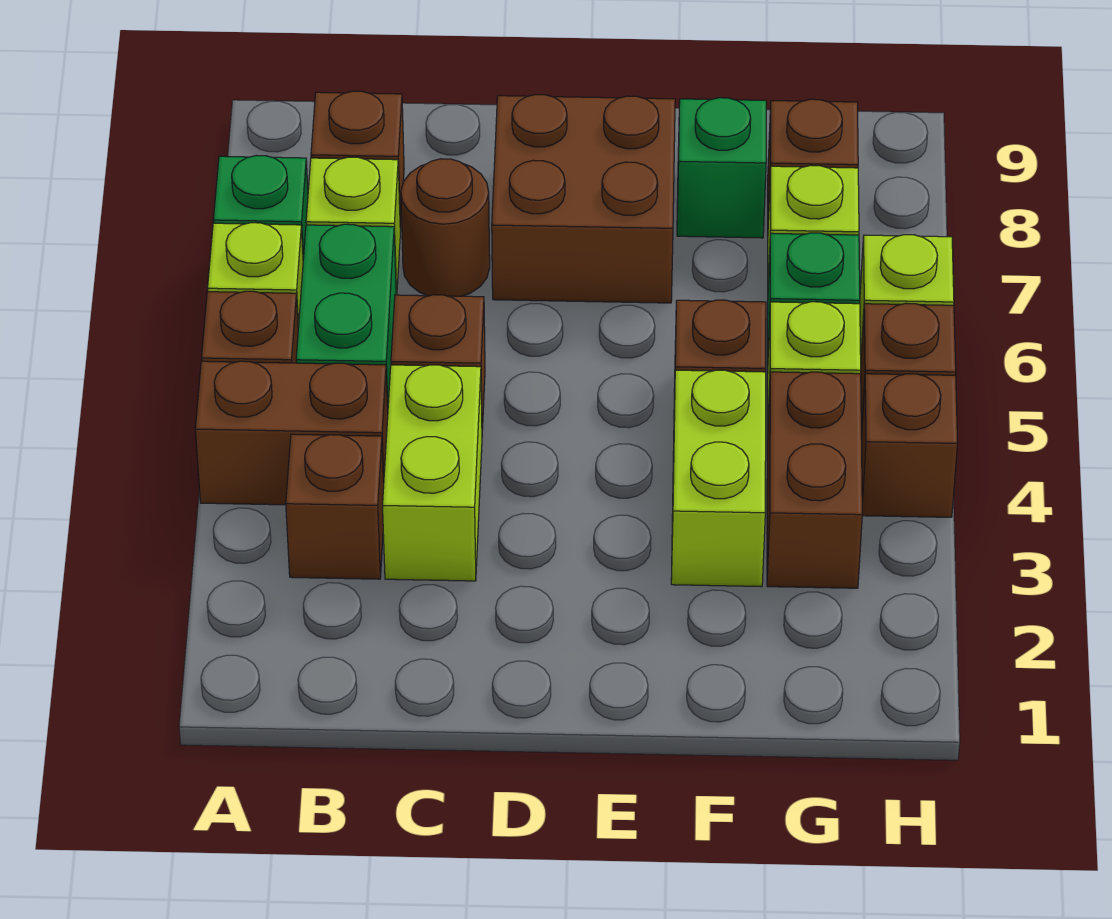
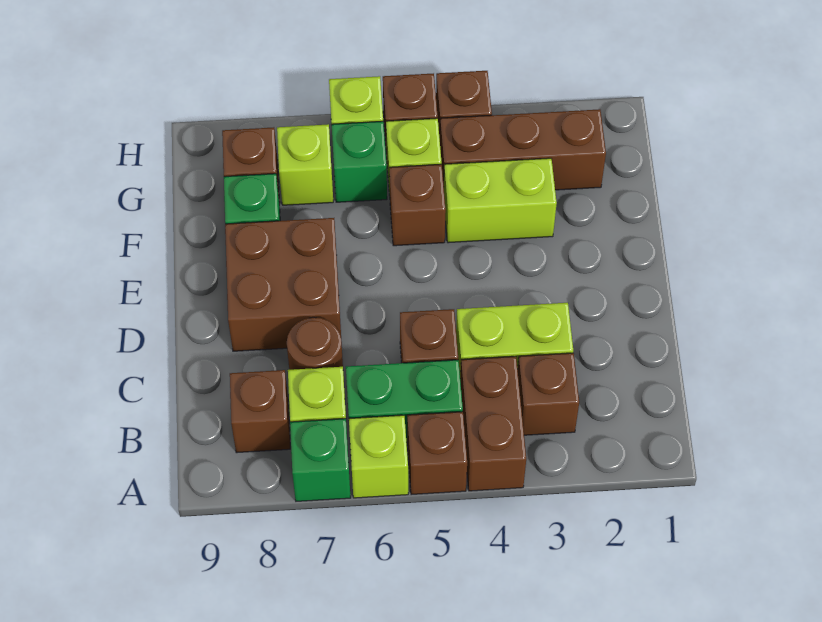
brown 1x2 brick [767,372,862,588] -> brown 1x3 brick [440,109,606,190]

